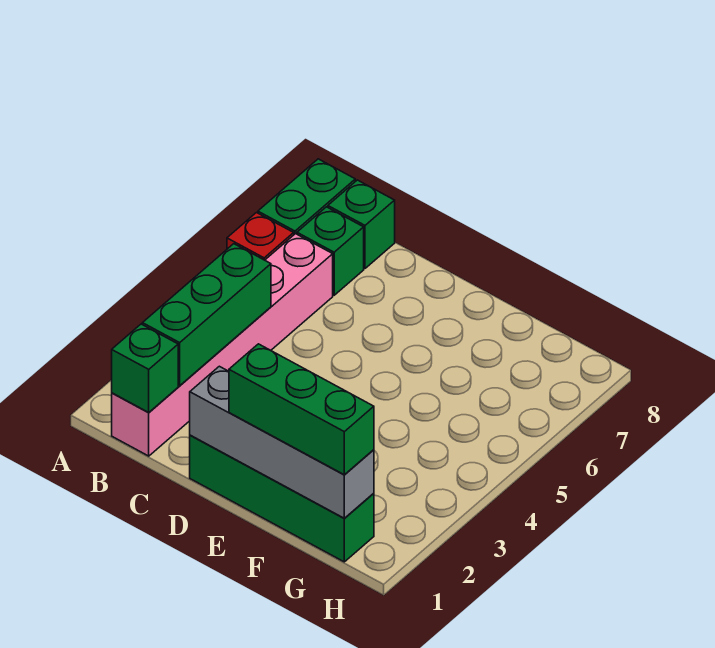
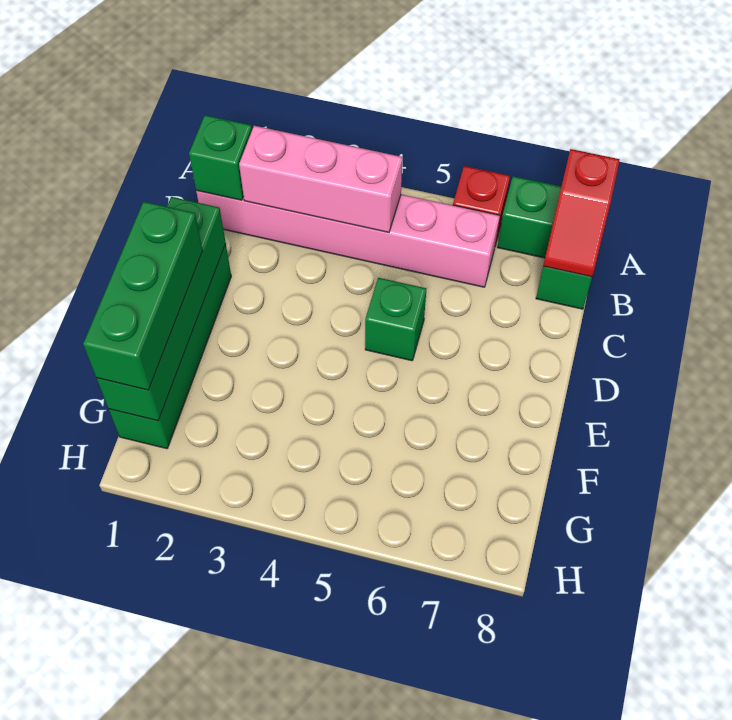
none -> red 1x2 slope [543,149,620,277]
green 1x3 brick [142,244,271,386] -> pink 1x3 brick [239,126,402,232]
green 1x1 brick [297,207,364,295] -> green 1x1 brick moved to [365,278,426,361]
grey 1x4 brick [190,366,374,518] -> green 1x4 brick [97,197,226,421]

